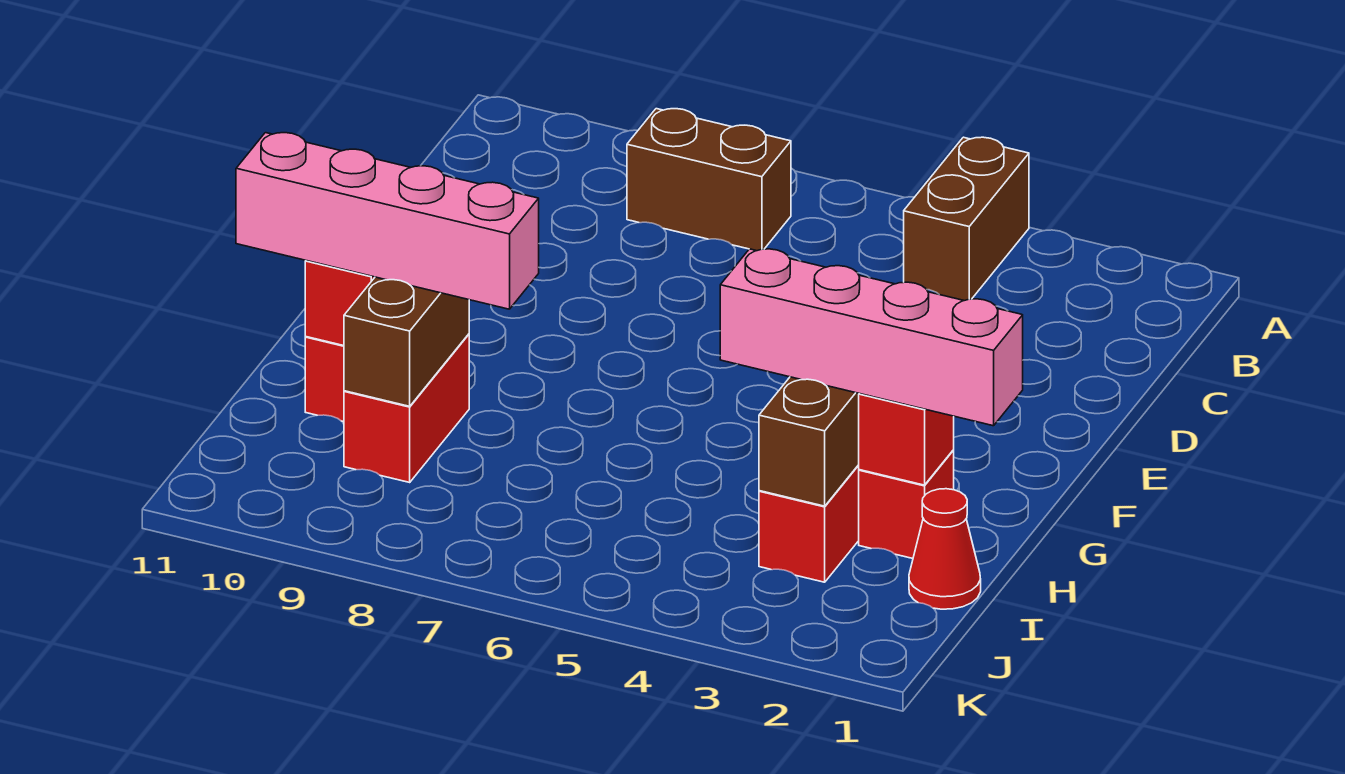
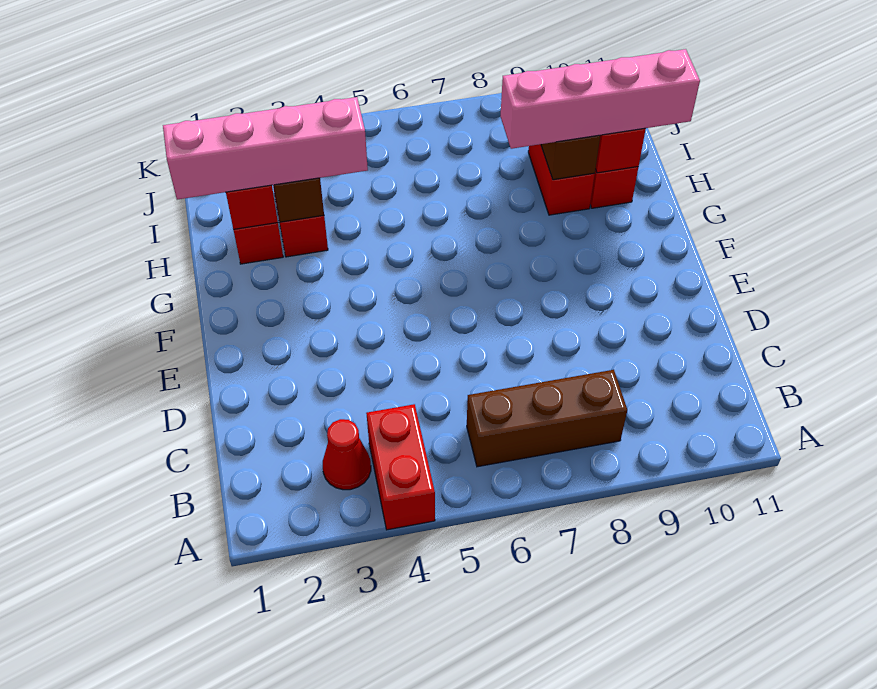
brown 1x2 brick [904,137,1029,301] -> red 1x2 brick [366,404,435,530]
brown 1x2 brick [627,109,791,251] -> brown 1x3 brick [467,370,627,467]
red 1x1 cone [909,489,981,609] -> red 1x1 cone moved to [323,419,371,490]

